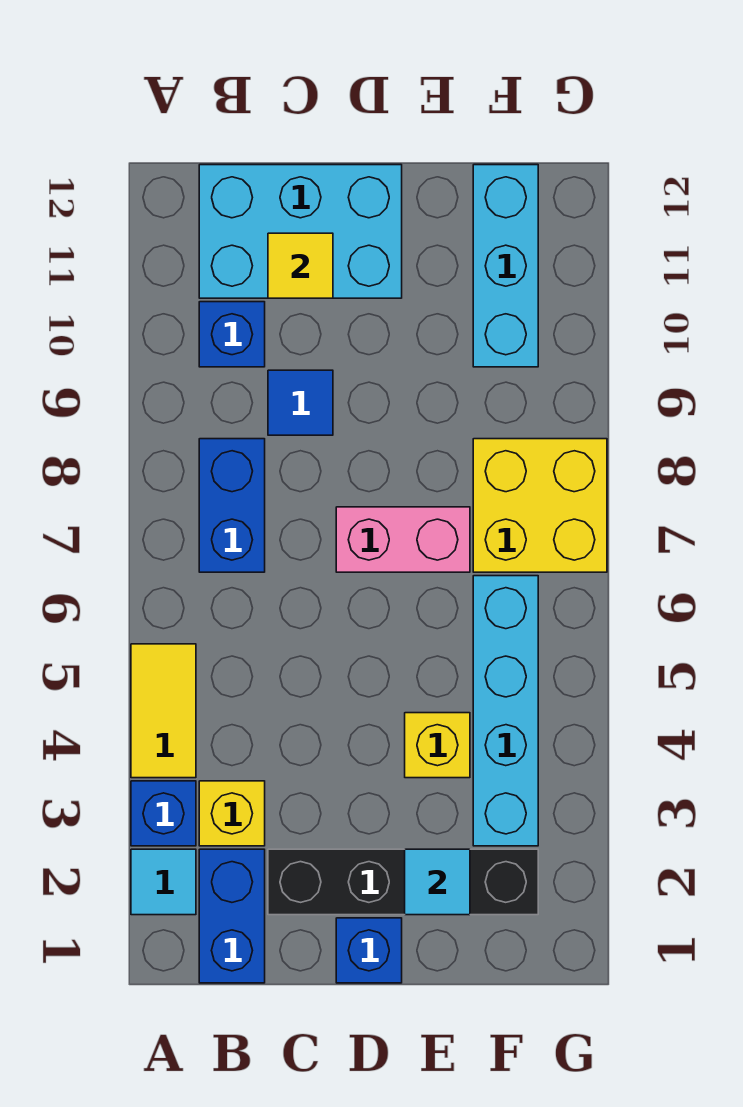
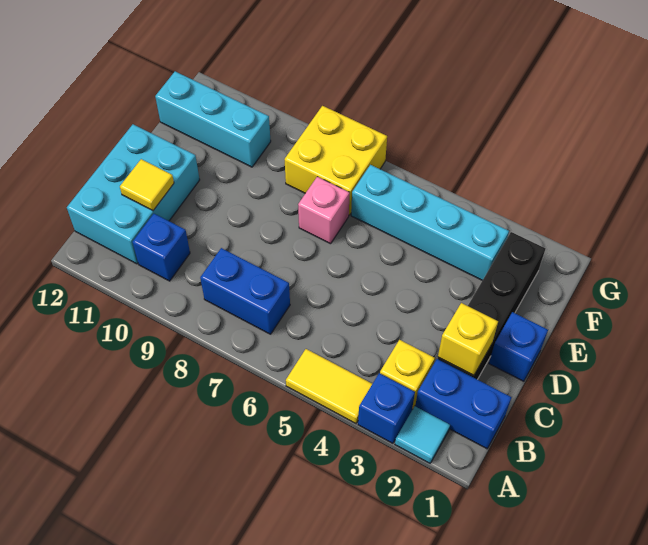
blue 1x1 tile [268,370,333,435] -> none
pink 1x2 brick [336,507,470,572] -> pink 1x1 brick [298,177,350,244]
cyan 1x1 tile [405,849,470,915] -> none
yellow 1x1 brick [405,713,470,778] -> yellow 1x1 brick moved to [438,303,498,375]

